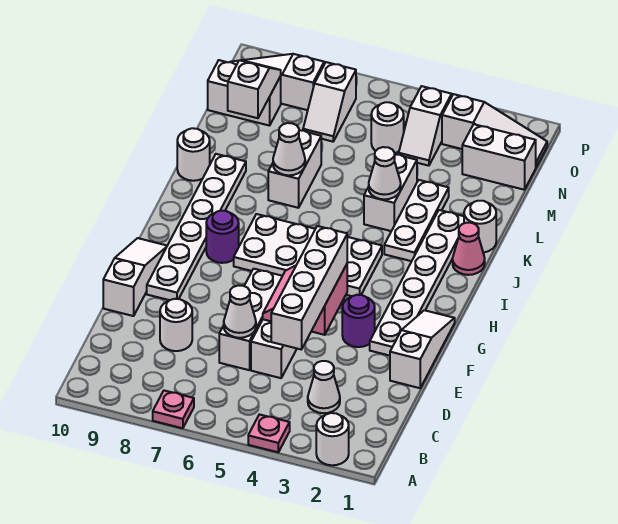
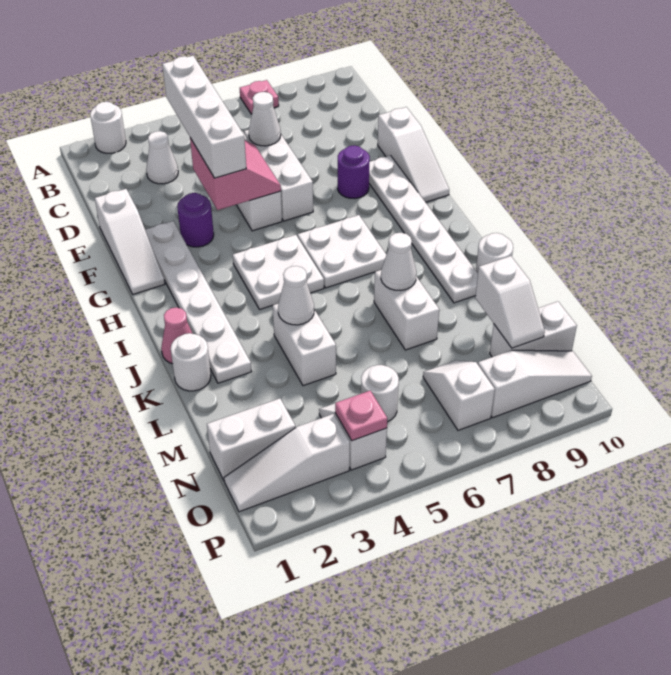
pink 1x1 plate [248,414,290,452] -> pink 1x1 plate moved to [335,391,387,441]
white 1x1 round brick [160,299,192,351] -> none
purple 1x1 round brick [206,211,239,263] -> purple 1x1 round brick moved to [338,145,370,198]
white 1x3 plate [384,180,449,261] -> none

